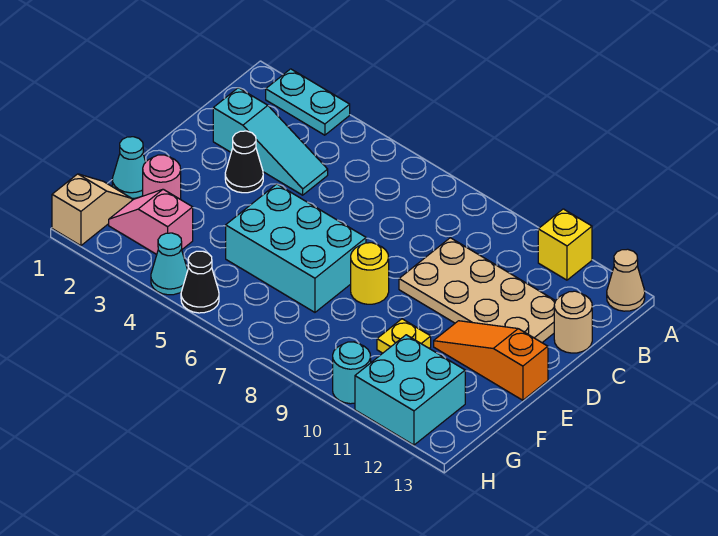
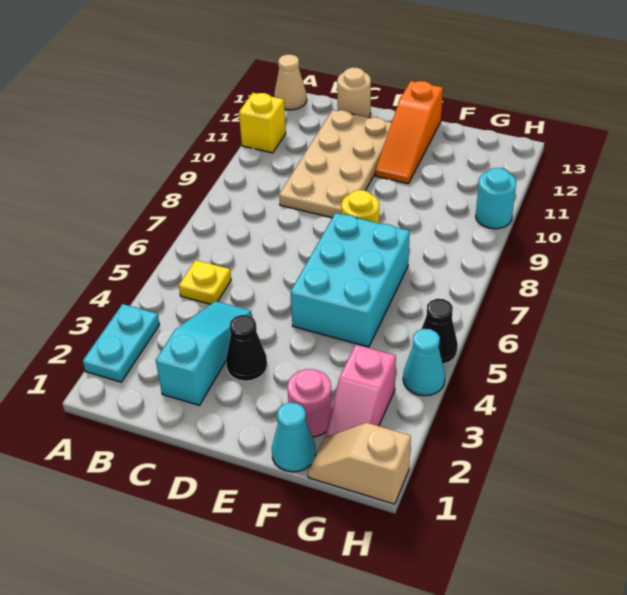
yellow 1x1 plate [377,319,431,353] -> yellow 1x1 plate moved to [179,260,231,304]
cyan 2x2 brick [355,335,465,445] -> none

